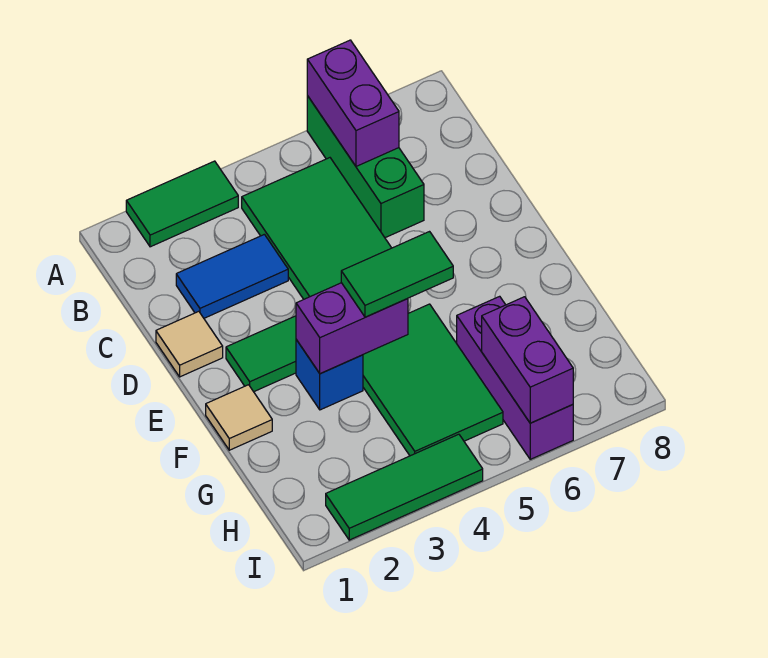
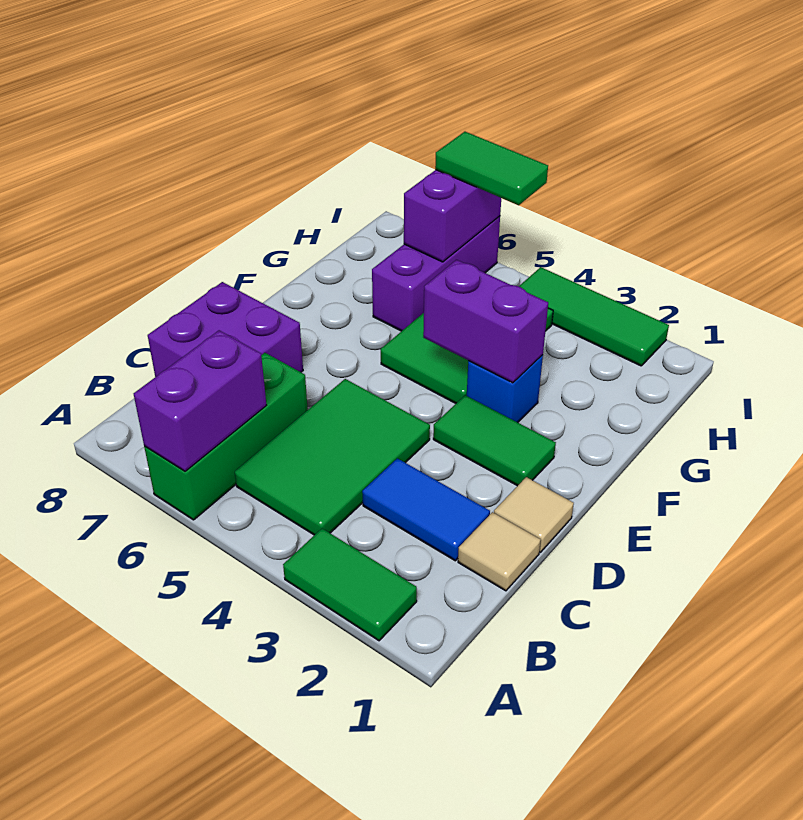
none -> purple 2x2 brick [148,282,303,377]
tan 1x1 tile [206,385,272,450] -> tan 1x1 tile moved to [458,512,541,591]
green 1x2 tile [341,232,453,317] -> green 1x2 tile moved to [435,132,548,205]

